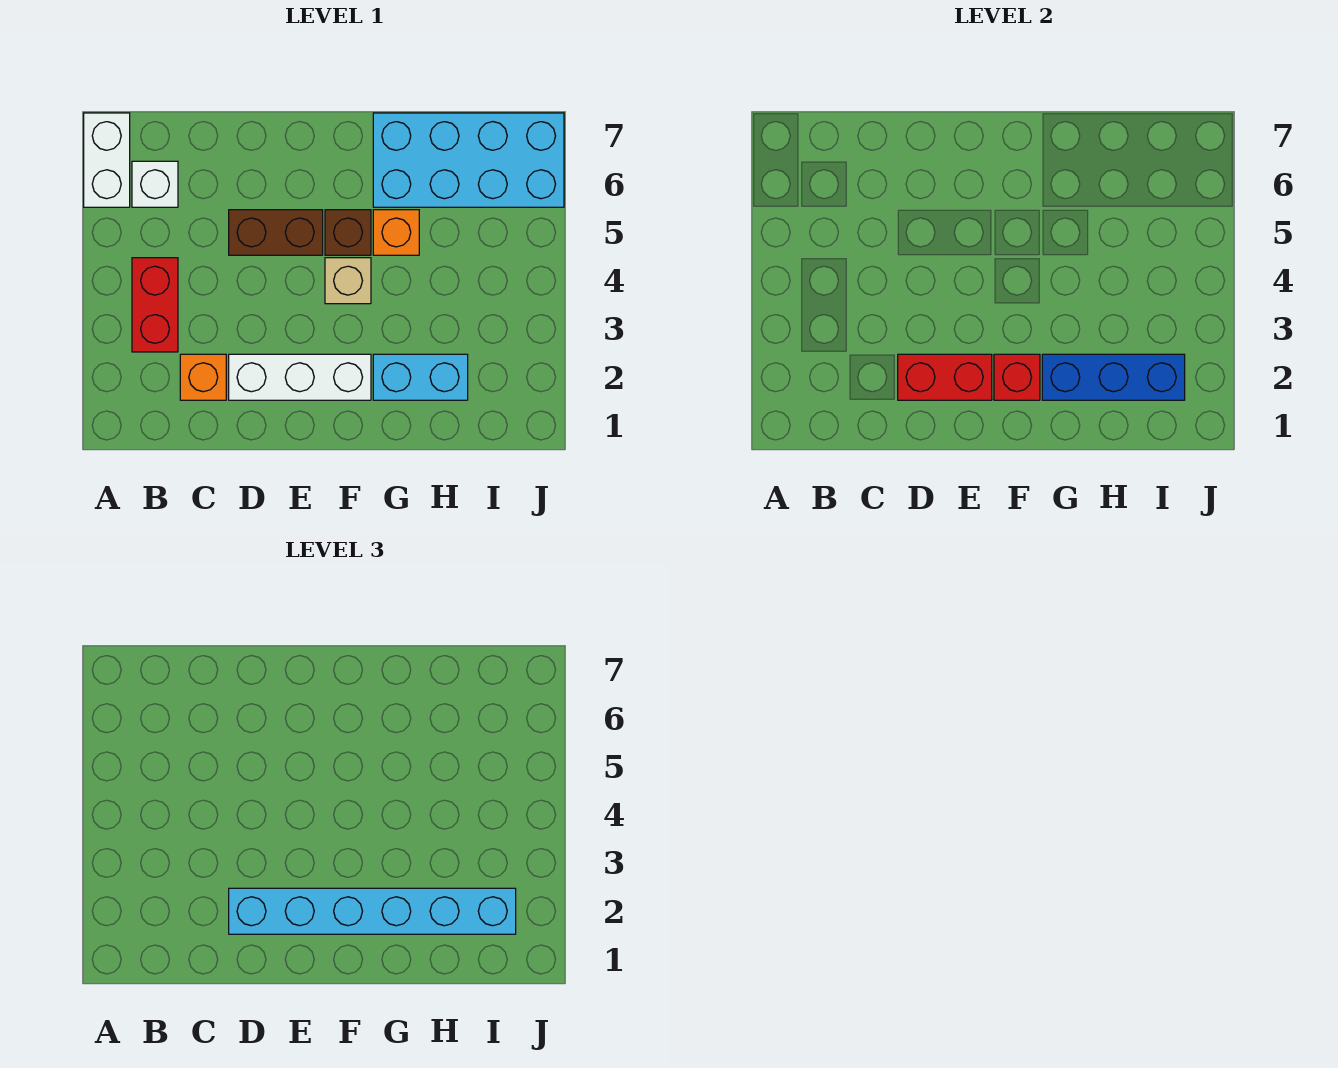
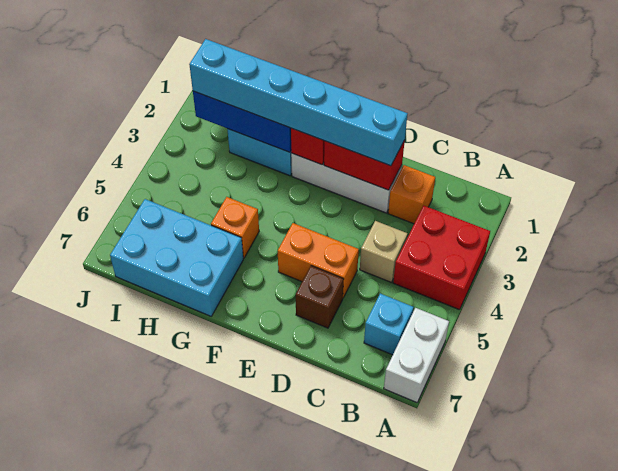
red 1x2 brick [132,258,178,352] -> red 2x2 brick [393,206,490,310]
white 1x1 brick [132,161,178,207] -> cyan 1x1 brick [364,294,414,355]
brown 1x2 brick [229,210,323,255] -> orange 1x2 brick [278,223,359,298]
tan 1x1 brick [325,258,371,304] -> tan 1x1 brick moved to [360,221,408,282]
brown 1x1 brick [325,210,371,255] -> brown 1x1 brick moved to [296,266,344,328]
cyan 2x4 brick [373,113,564,207] -> cyan 2x3 brick [110,199,243,316]

